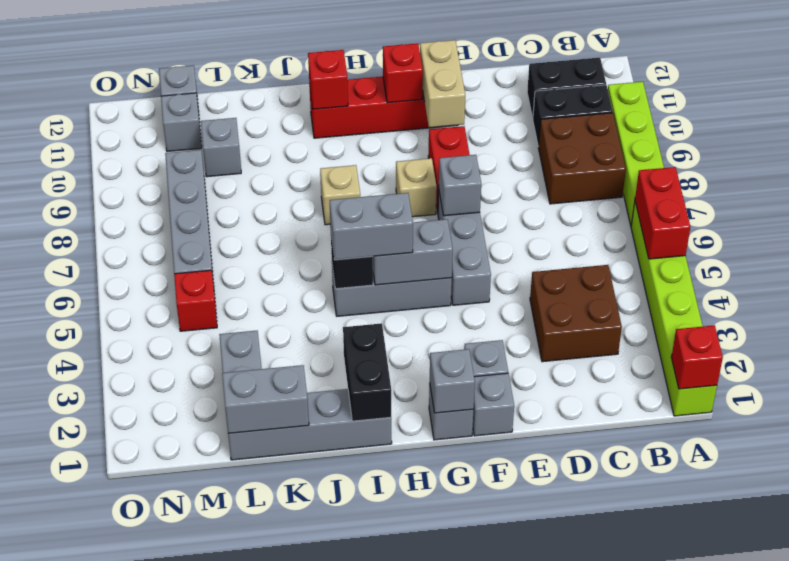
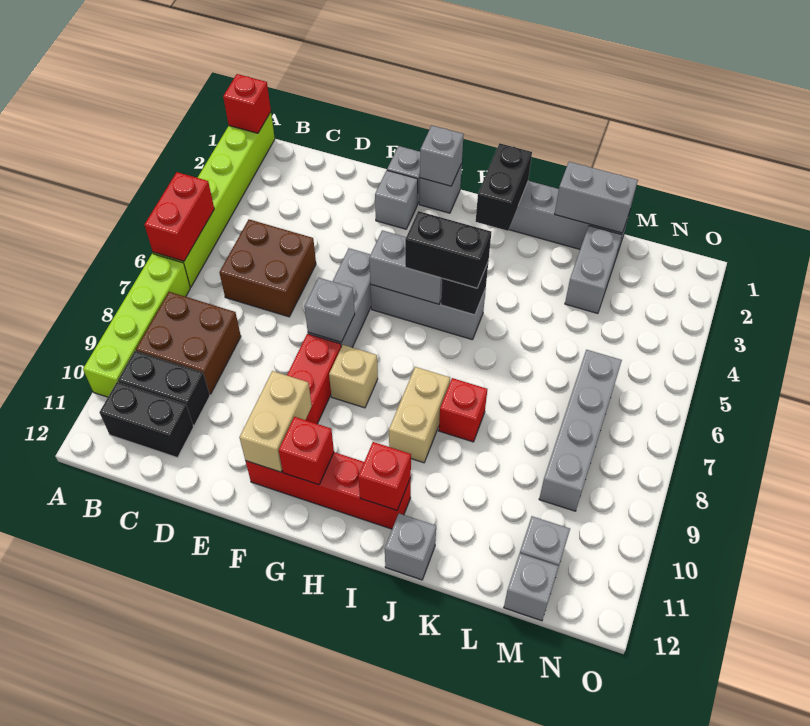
brown 2x2 brick [530,265,622,362] -> brown 2x2 brick moved to [219,219,316,317]
grey 1x2 brick [330,193,413,260] -> black 1x2 brick [405,211,491,288]
tan 1x1 brick [320,165,360,225] -> tan 1x2 brick [389,367,450,463]
grey 1x1 brick [201,118,241,177] -> grey 1x1 brick moved to [385,513,436,580]
red 1x1 brick [174,270,217,331] -> red 1x1 brick moved to [439,378,487,442]

